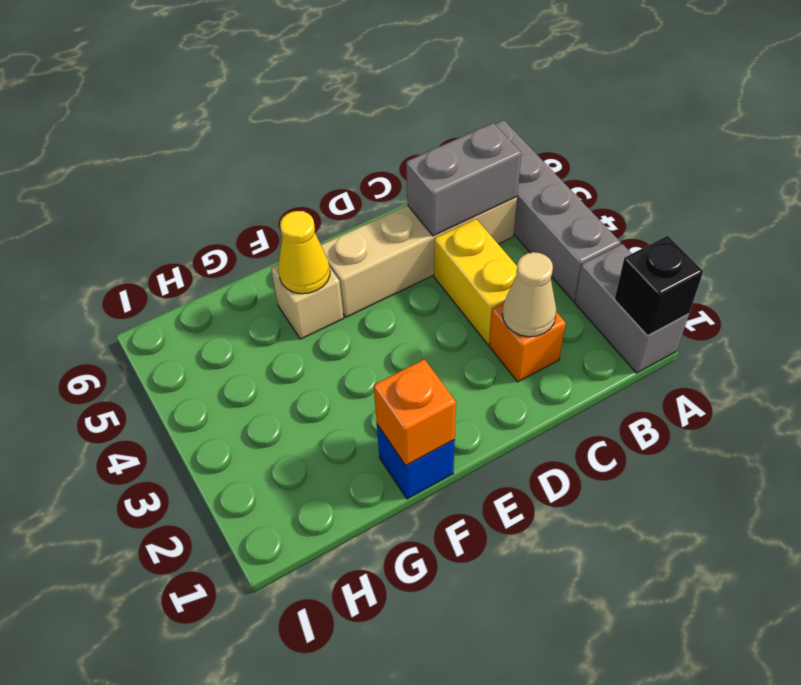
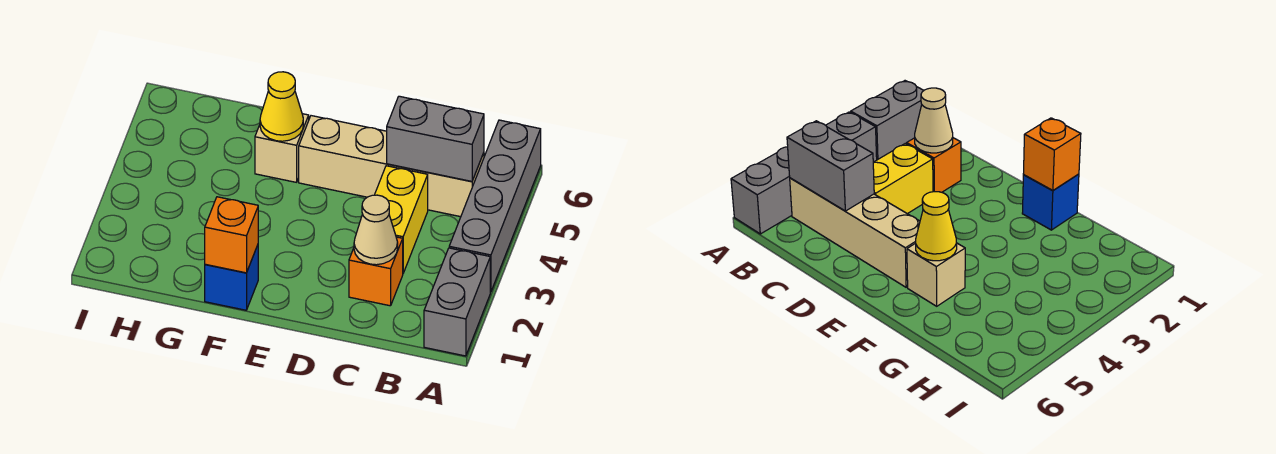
black 1x1 brick [615,236,703,336] -> none

